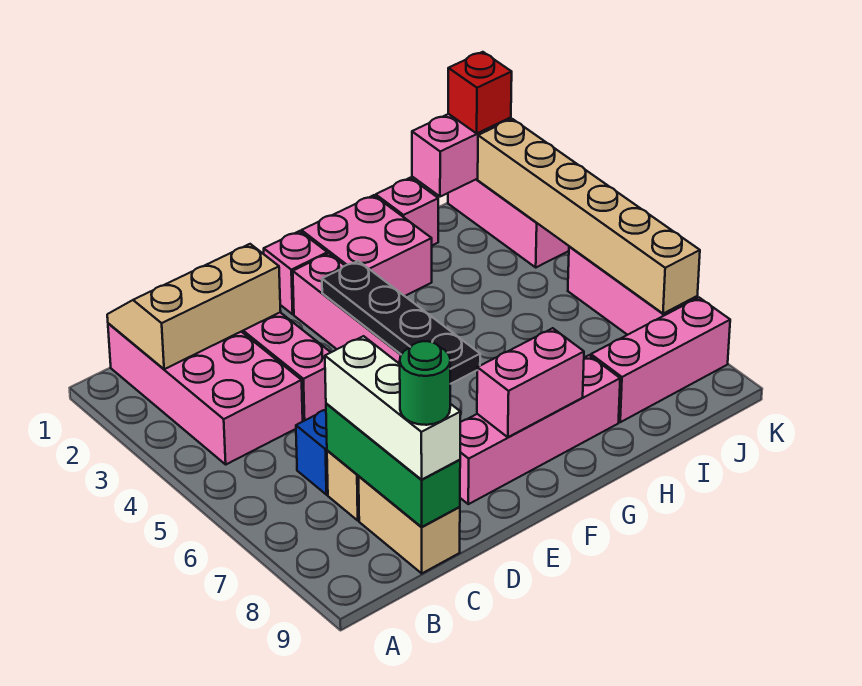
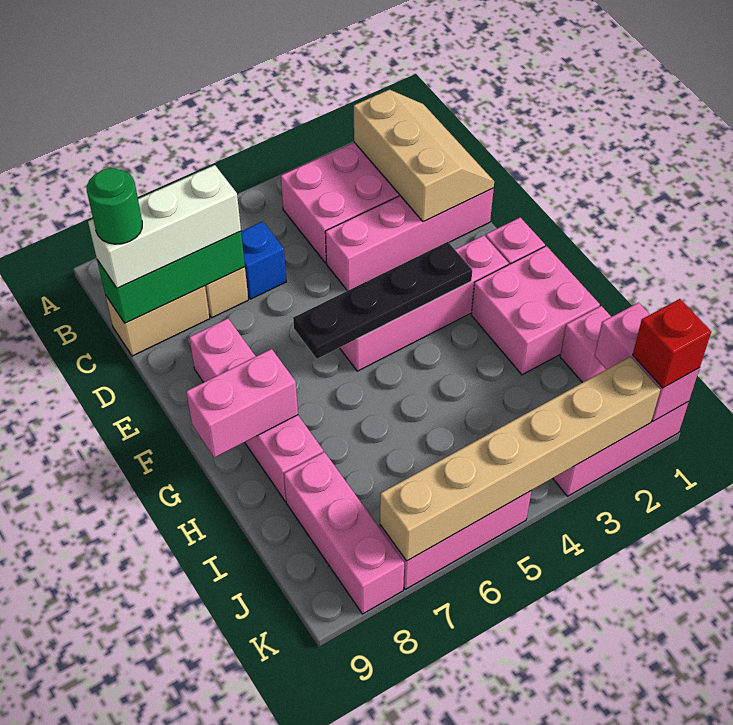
pink 1x2 brick [477,328,584,437] -> pink 1x2 brick turned to [186,349,298,458]

